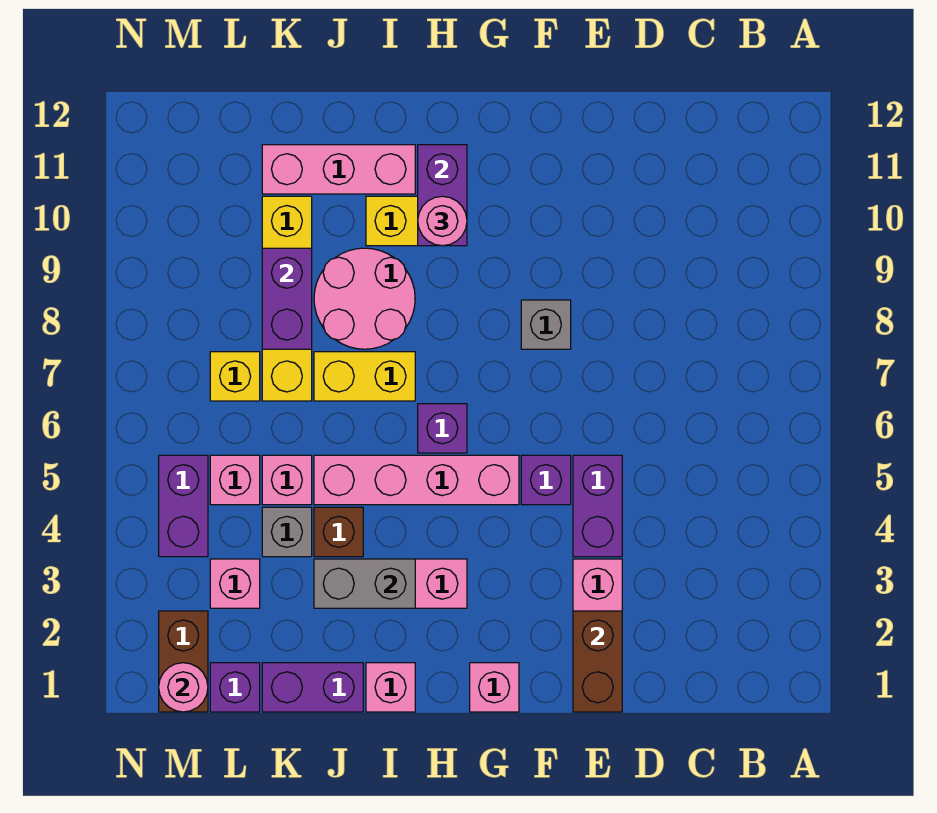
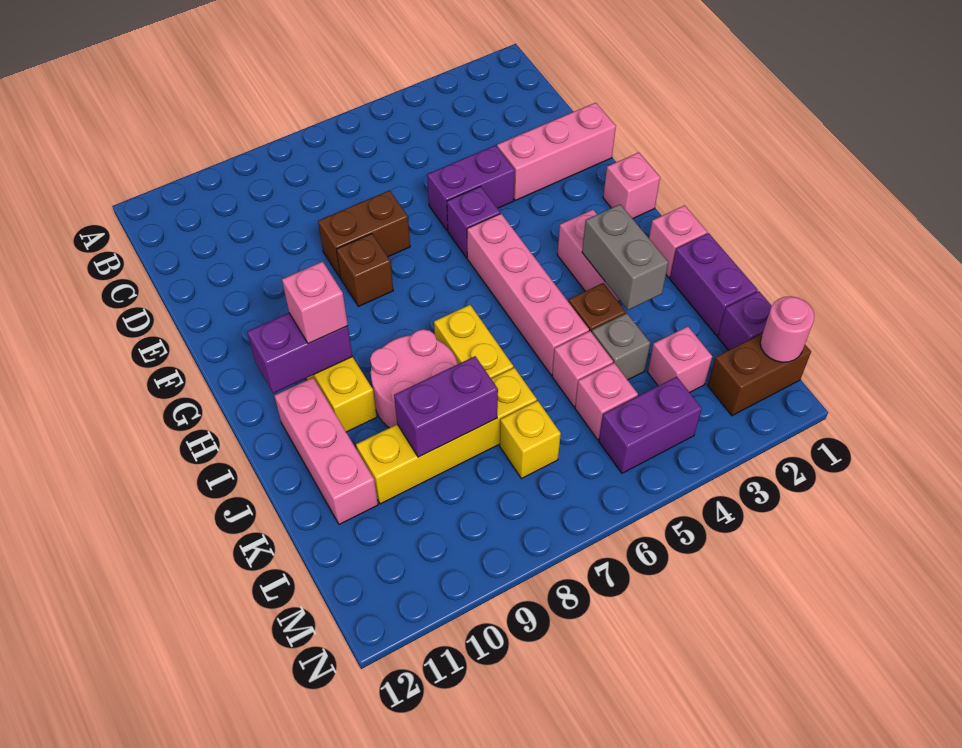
brown 1x2 brick [573,611,622,712] -> brown 1x2 brick moved to [318,190,410,278]
grey 1x1 brick [521,300,571,349] -> brown 1x1 brick [336,234,393,307]
purple 1x1 brick [418,404,467,453] -> none
pink 1x1 round brick [418,196,467,246] -> pink 1x1 brick [282,262,348,344]

